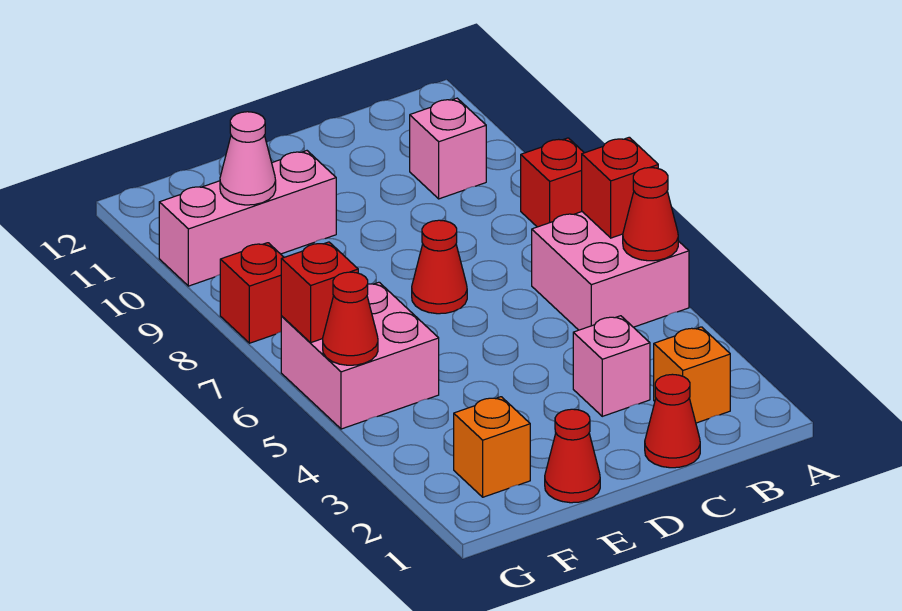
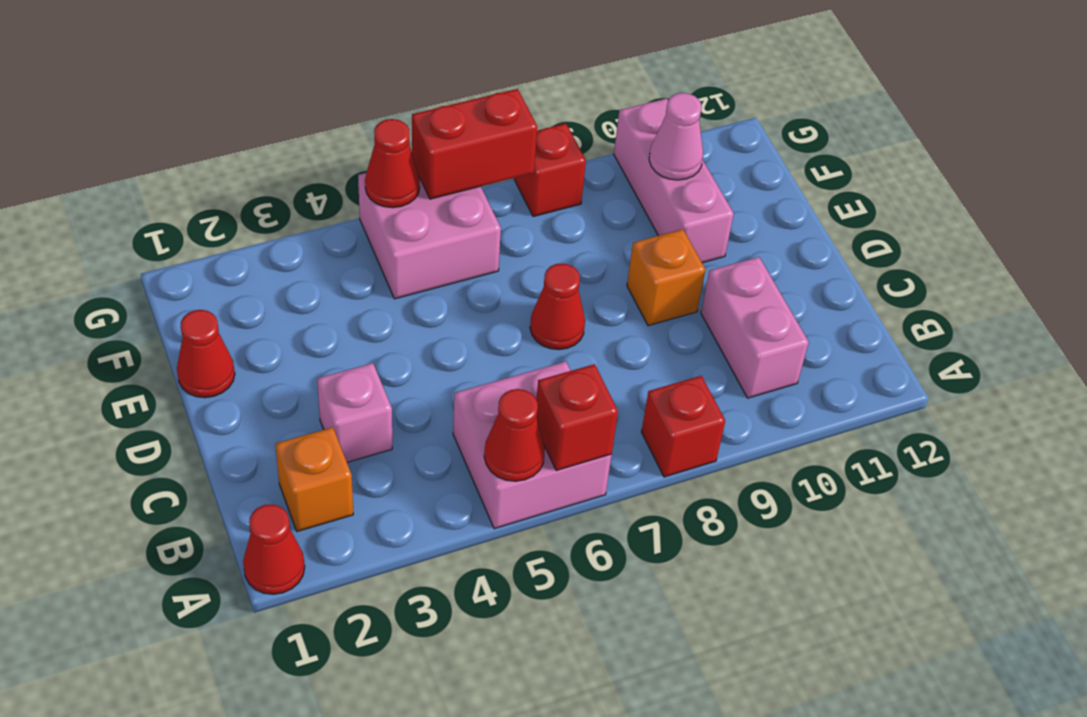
pink 1x1 brick [410,98,486,199] -> pink 1x2 brick [701,257,809,398]
red 1x1 cone [645,374,700,468] -> red 1x1 cone moved to [243,504,305,594]
orange 1x1 brick [454,397,530,497] -> orange 1x1 brick moved to [627,229,705,326]
red 1x1 brick [281,242,358,343] -> red 1x2 brick [412,89,537,199]

